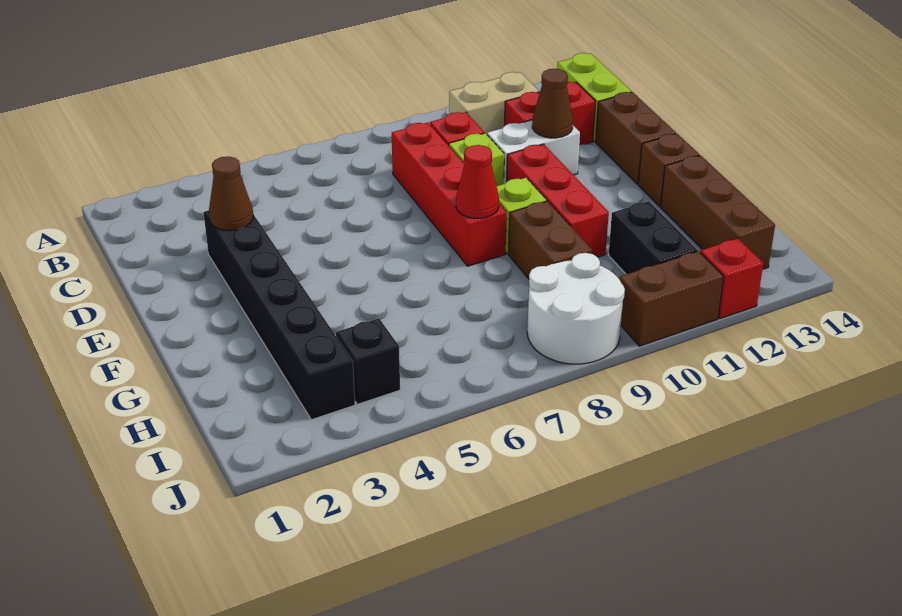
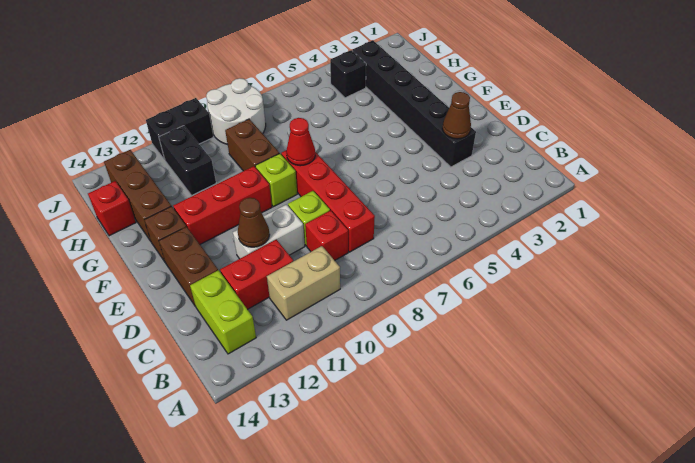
red 1x3 brick [507,144,609,257] -> red 1x3 brick turned to [173,166,272,244]
brown 1x2 brick [619,251,724,346] -> black 1x2 brick [146,98,213,160]
red 1x1 brick [700,238,763,319] -> red 1x1 brick moved to [88,181,136,236]

